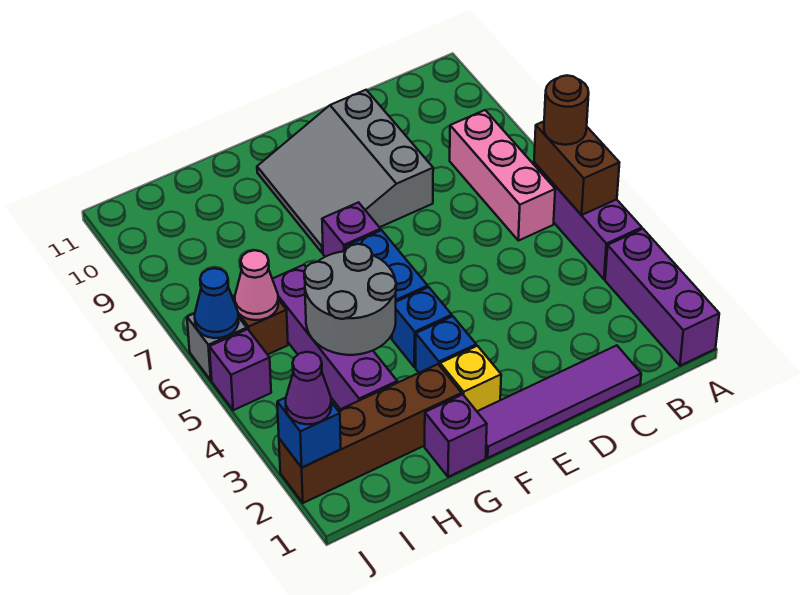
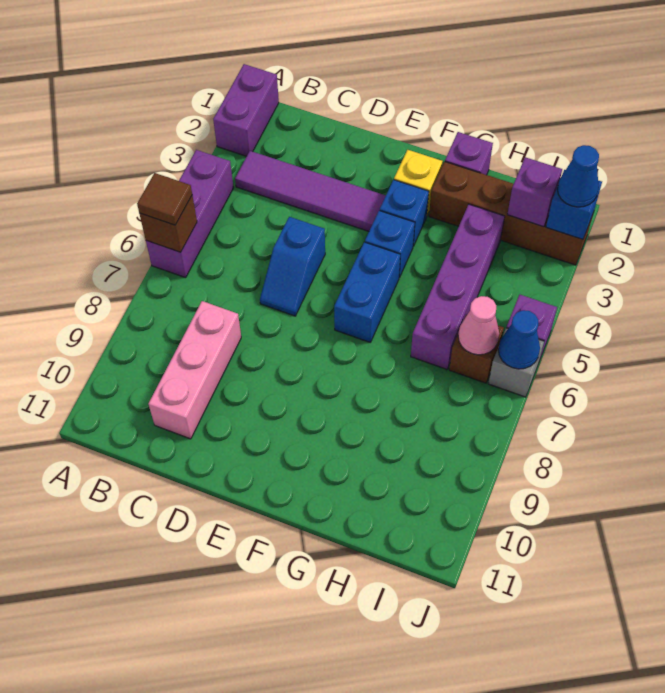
purple 1x3 brick [605,229,719,366] -> purple 1x2 brick [213,64,279,156]
brown 1x2 brick [534,122,619,215] -> brown 1x1 brick [139,195,197,252]
brown 1x1 round brick [544,75,589,145] -> brown 1x1 tile [137,173,192,225]
pink 1x3 brick [450,110,555,241] -> pink 1x3 brick moved to [148,301,241,439]
purple 1x4 tile [477,345,641,458] -> purple 1x4 tile moved to [235,151,386,231]
none -> blue 1x2 slope [260,217,325,316]
grey 3x3 slope [257,90,433,253] -> none
purple 1x1 brick [322,202,381,257] -> purple 1x1 brick moved to [507,157,562,227]
grey 2x2 round brick [304,244,396,355] -> none
purple 1x1 cone [286,352,331,424] -> blue 1x1 cone [557,145,599,207]

